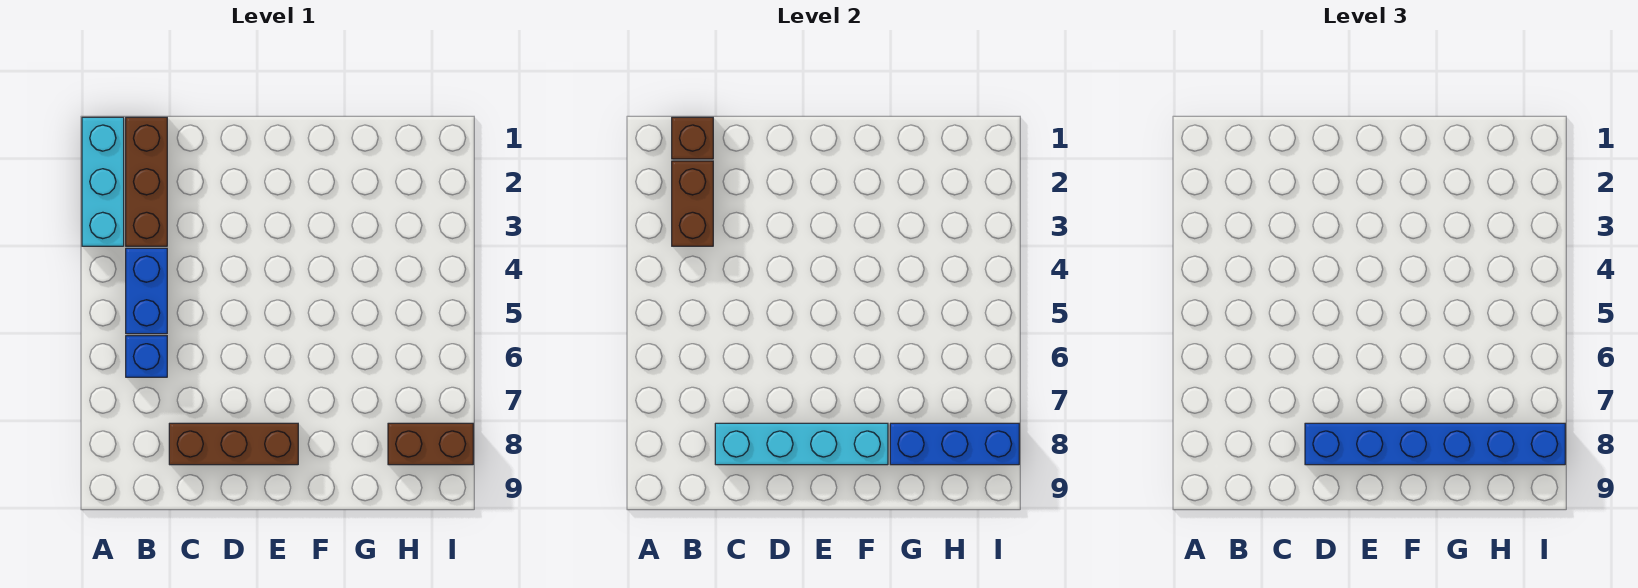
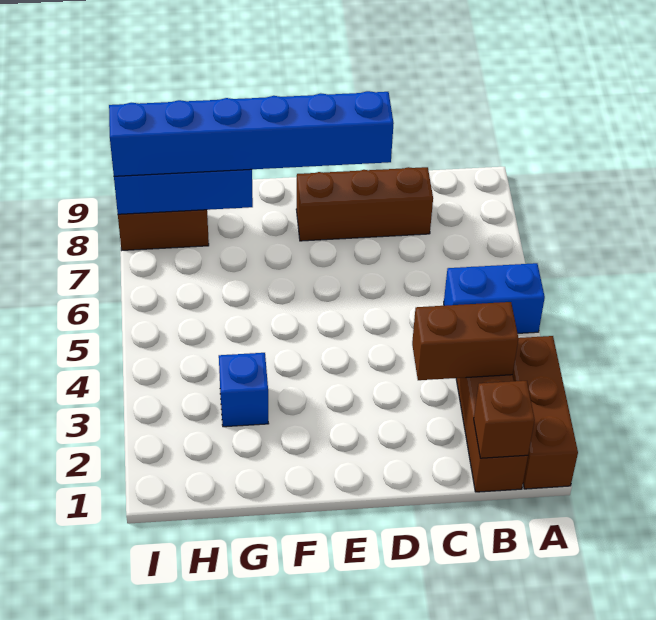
cyan 1x3 brick [82,117,124,246] -> brown 1x3 brick [513,336,578,489]
brown 1x2 brick [672,161,713,246] -> brown 1x2 brick turned to [412,302,518,380]
blue 1x2 brick [126,248,167,334] -> blue 1x2 brick turned to [444,263,545,333]
blue 1x1 brick [126,336,167,377] -> blue 1x1 brick moved to [219,353,269,427]
cyan 1x4 brick [715,423,888,465] -> none

